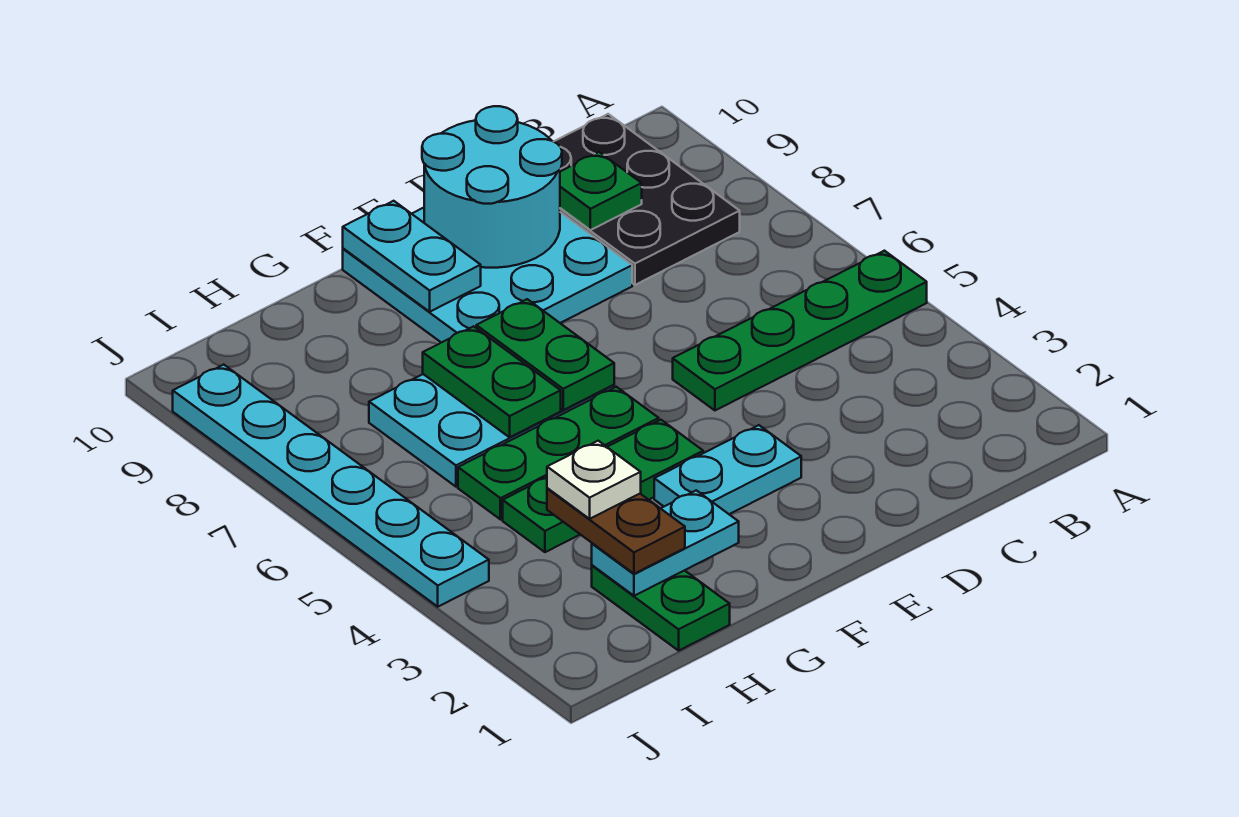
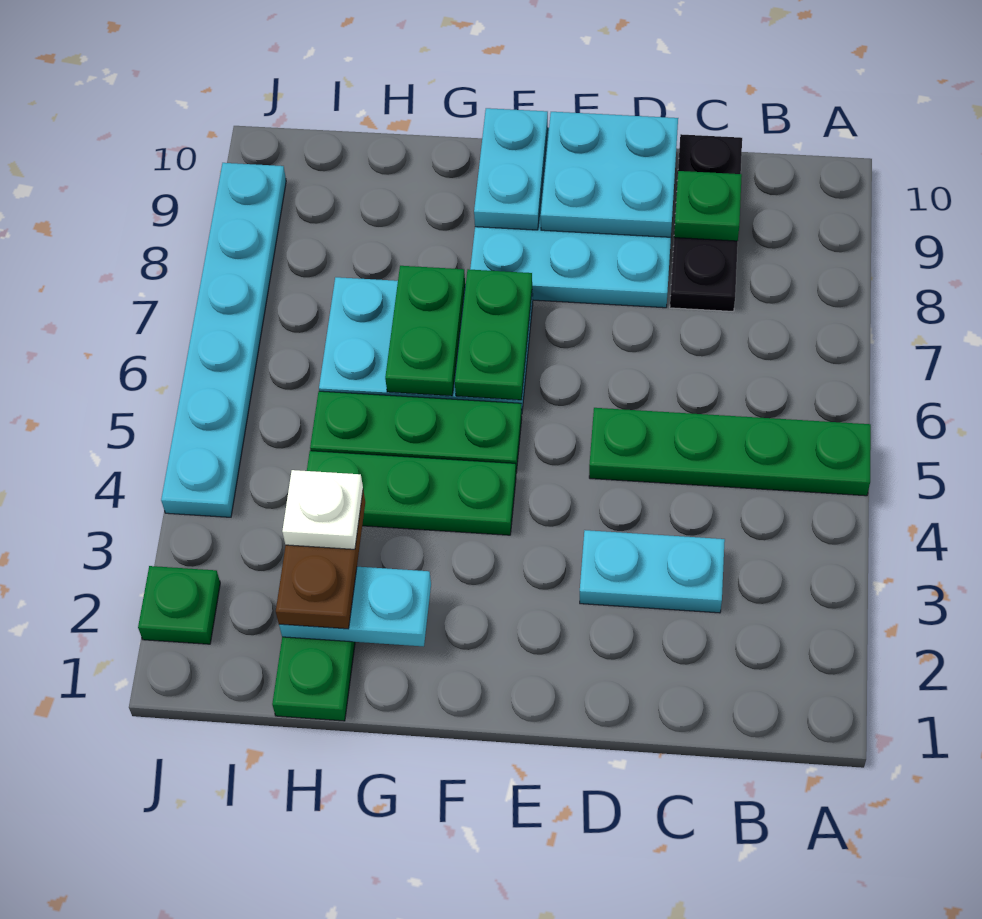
black 2x3 plate [554,114,740,285] -> black 1x3 plate [670,134,742,311]
cyan 2x2 round brick [422,106,562,268] -> cyan 2x2 plate [541,112,678,237]
cyan 1x2 plate [654,425,801,514] -> cyan 1x2 plate moved to [580,530,725,613]
none -> green 1x1 plate [138,566,220,644]

